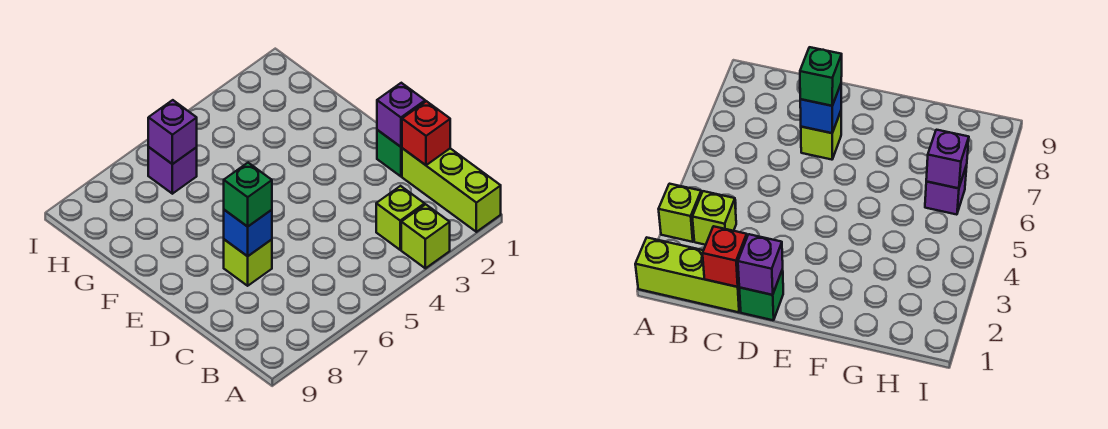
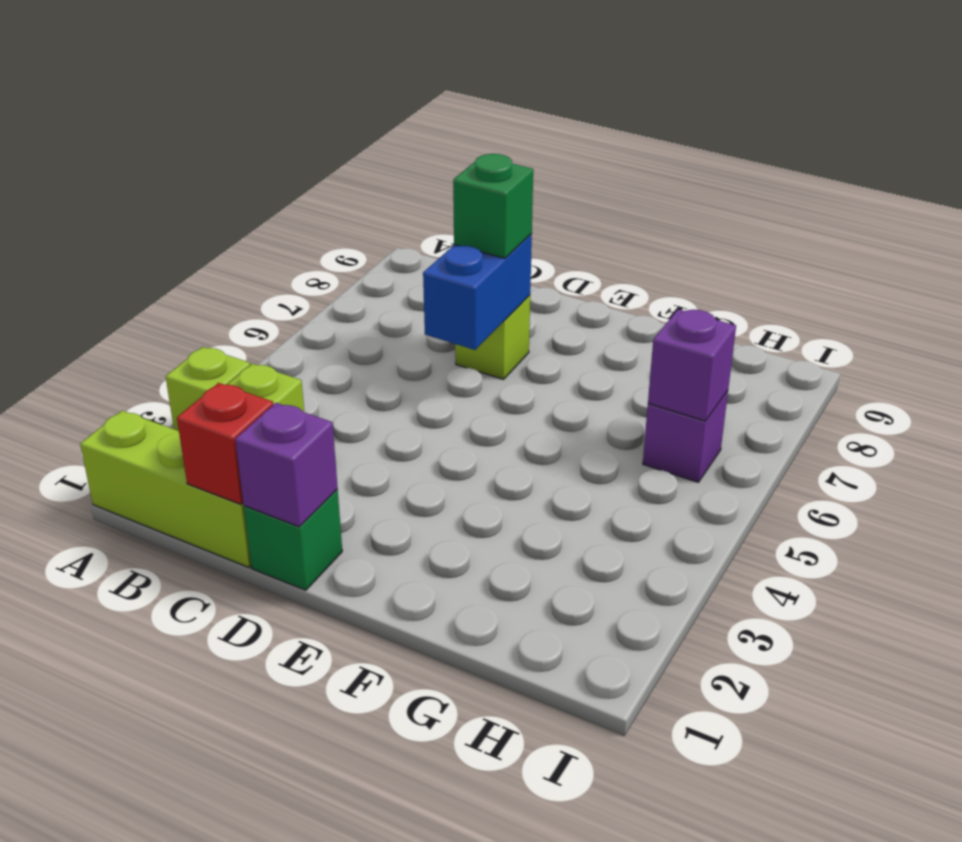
blue 1x1 brick [224,210,272,256] -> blue 1x2 brick [423,234,532,350]

